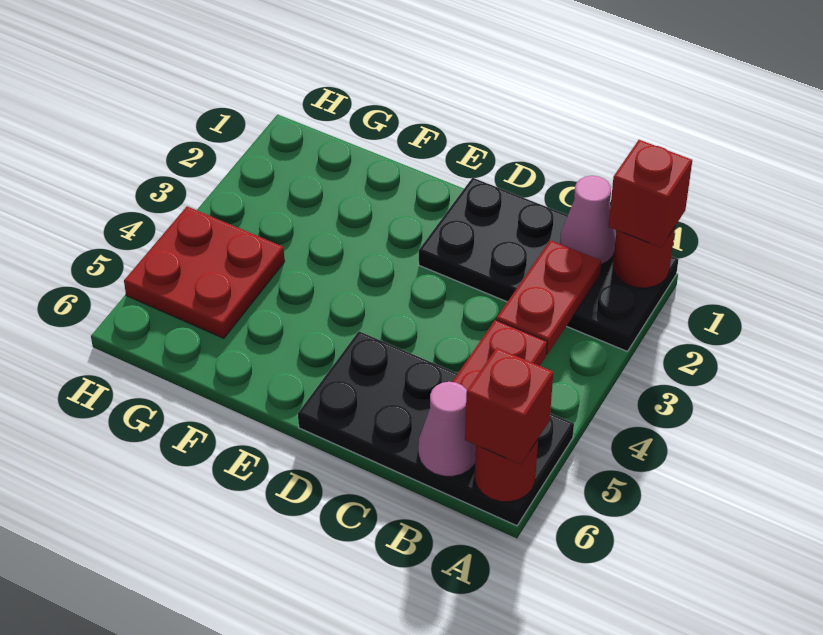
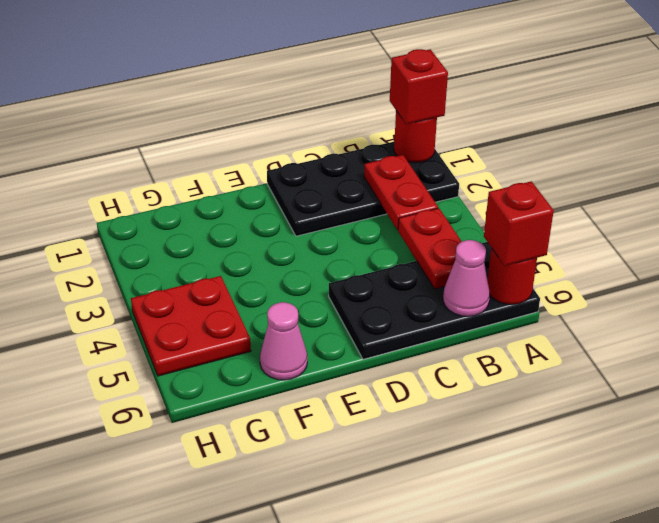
pink 1x1 cone [560,176,616,264] -> pink 1x1 cone moved to [260,302,307,380]

